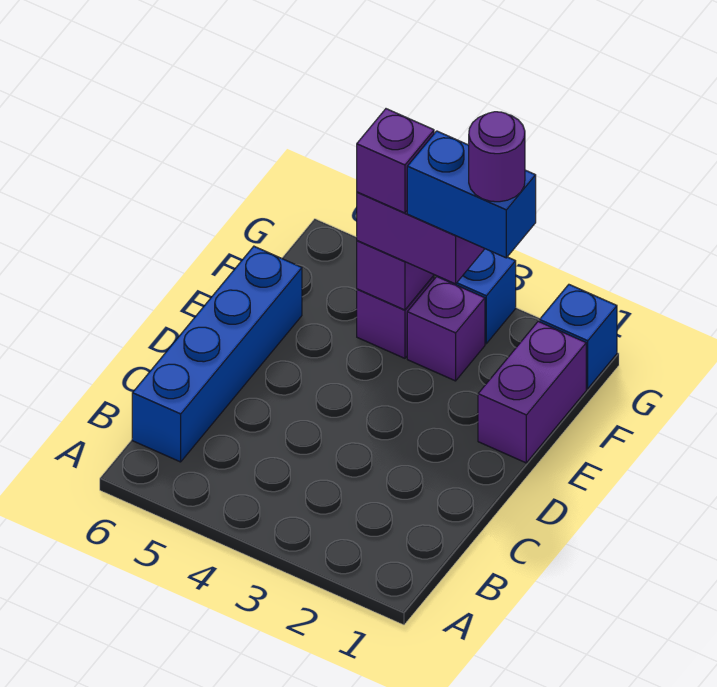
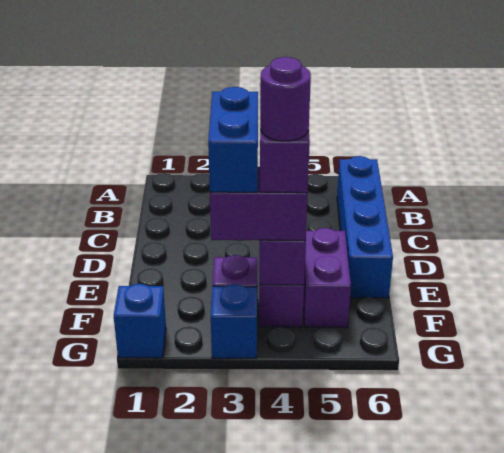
purple 1x2 brick [478,321,586,463] -> purple 1x2 brick moved to [303,228,351,327]
blue 1x2 brick [407,131,536,258] -> blue 1x2 brick turned to [208,87,258,192]
purple 1x1 round brick [469,112,525,202] -> purple 1x1 round brick moved to [260,57,311,141]

